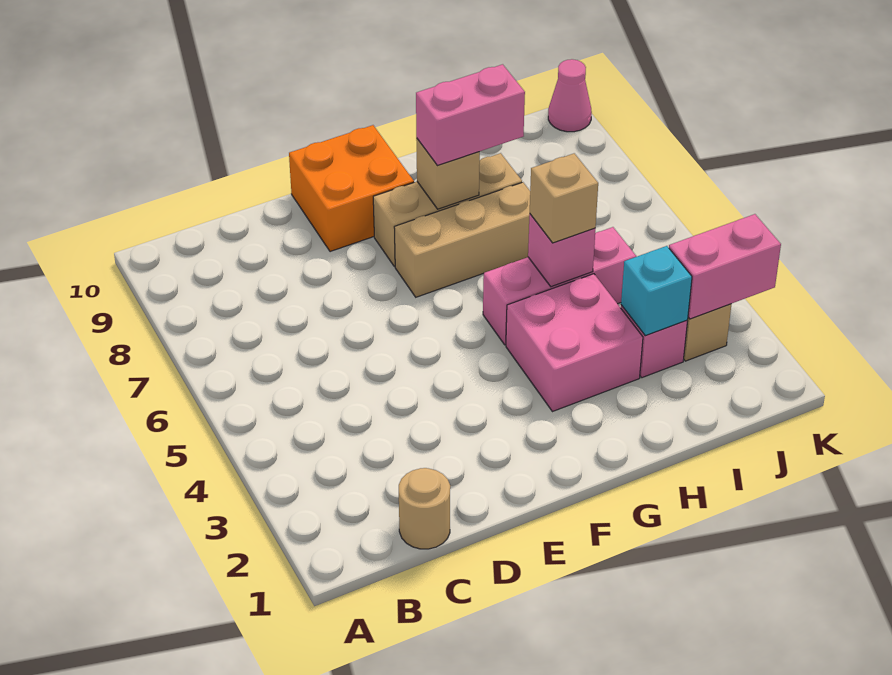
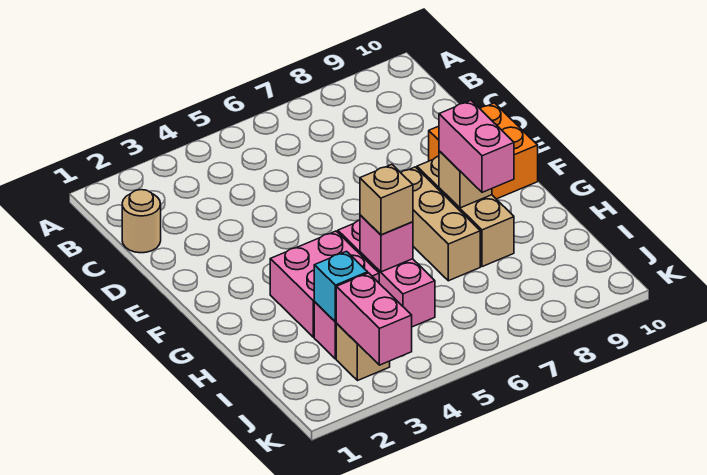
pink 1x1 cone [548,59,592,132] -> none

